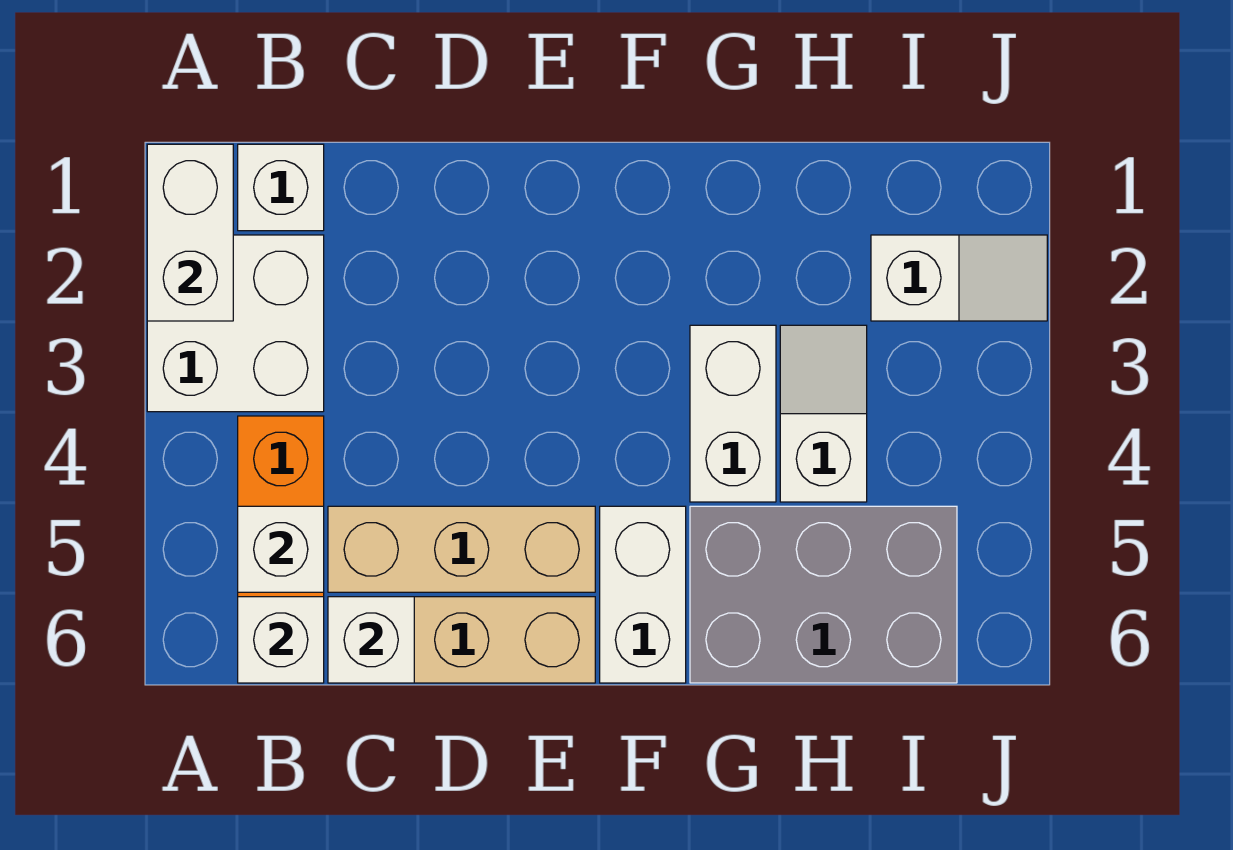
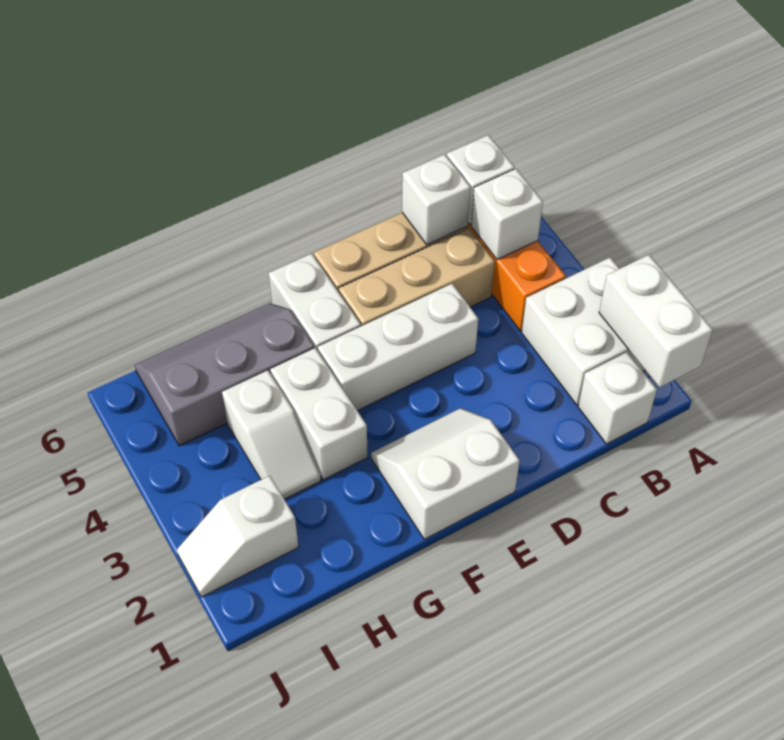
none -> white 1x3 brick [318,284,478,411]
none -> white 2x2 slope [371,408,520,539]
grey 2x3 brick [690,506,957,683] -> grey 2x3 slope [135,303,314,446]

